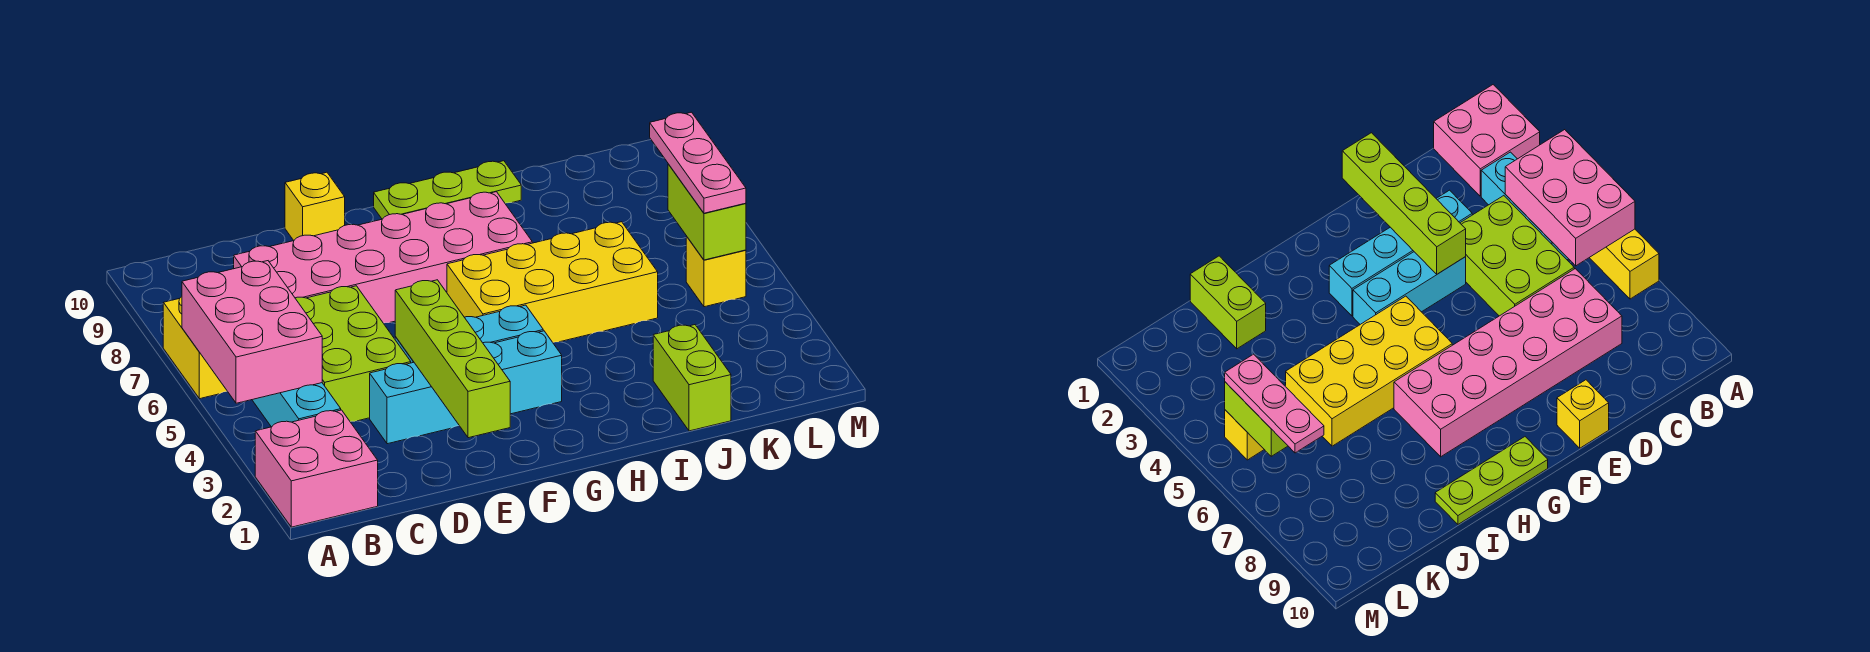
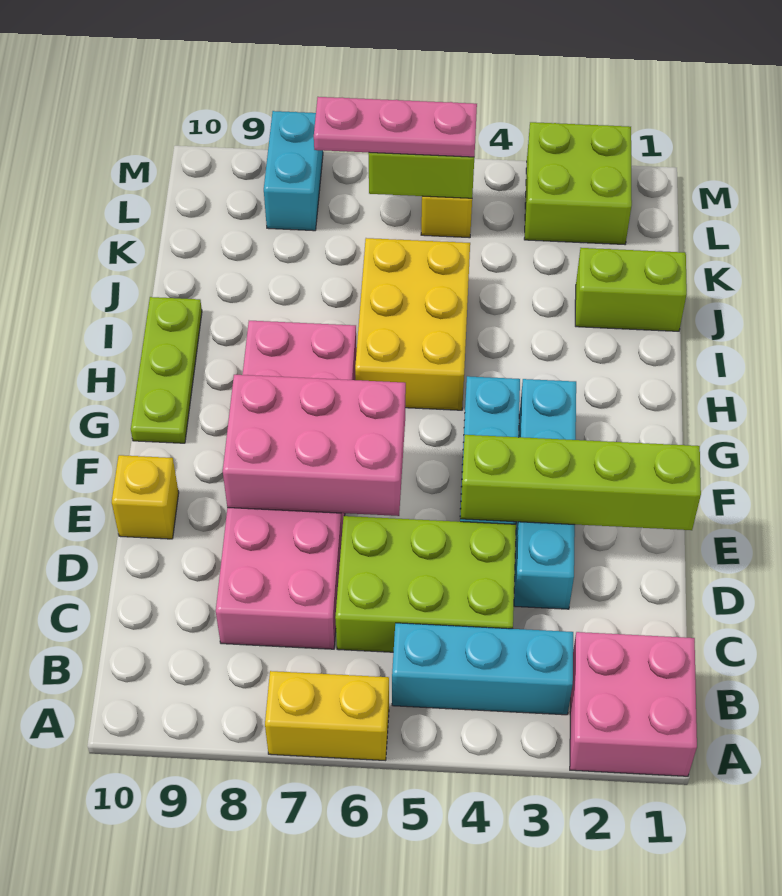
pink 2x3 brick [182,261,322,403] -> pink 2x3 brick moved to [223,375,406,516]
yellow 2x4 brick [447,222,658,342] -> yellow 2x3 brick [355,238,470,410]
none -> lime 2x2 brick [524,122,632,244]
none -> cyan 1x2 brick [264,111,323,231]

